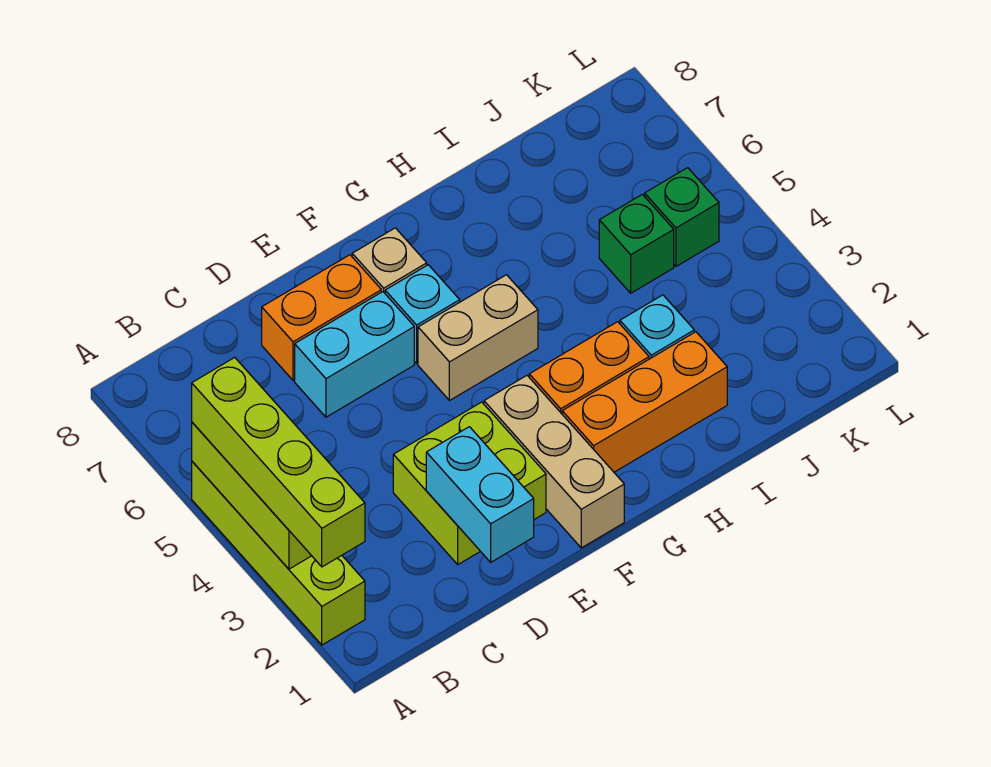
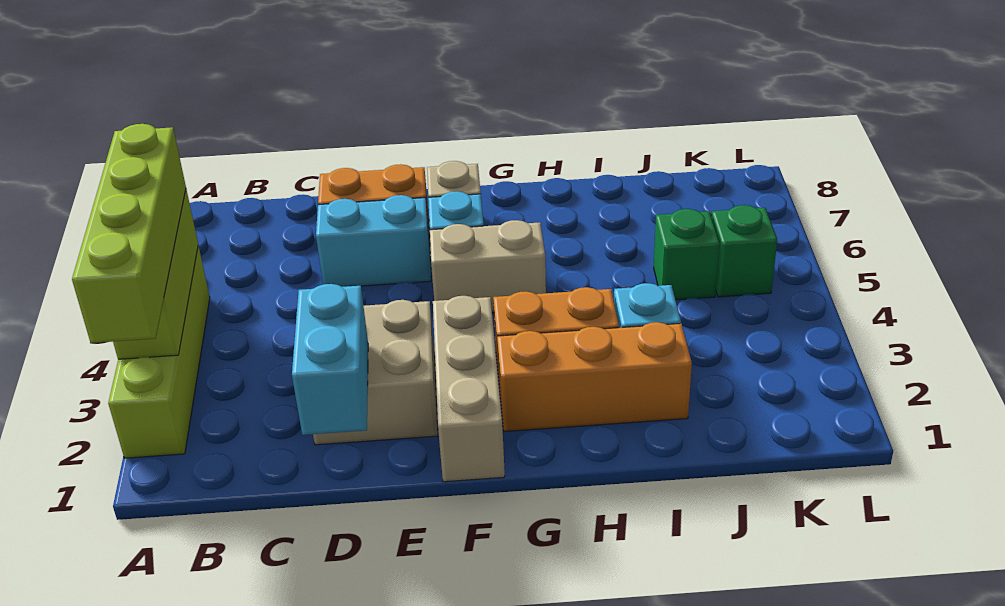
lime 2x2 brick [393,402,546,564] -> tan 2x2 brick [313,300,438,445]

